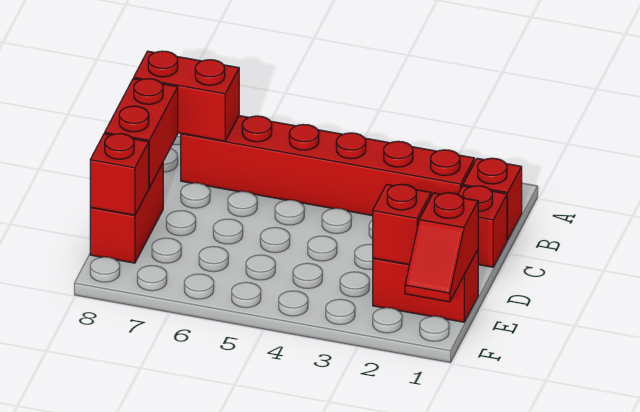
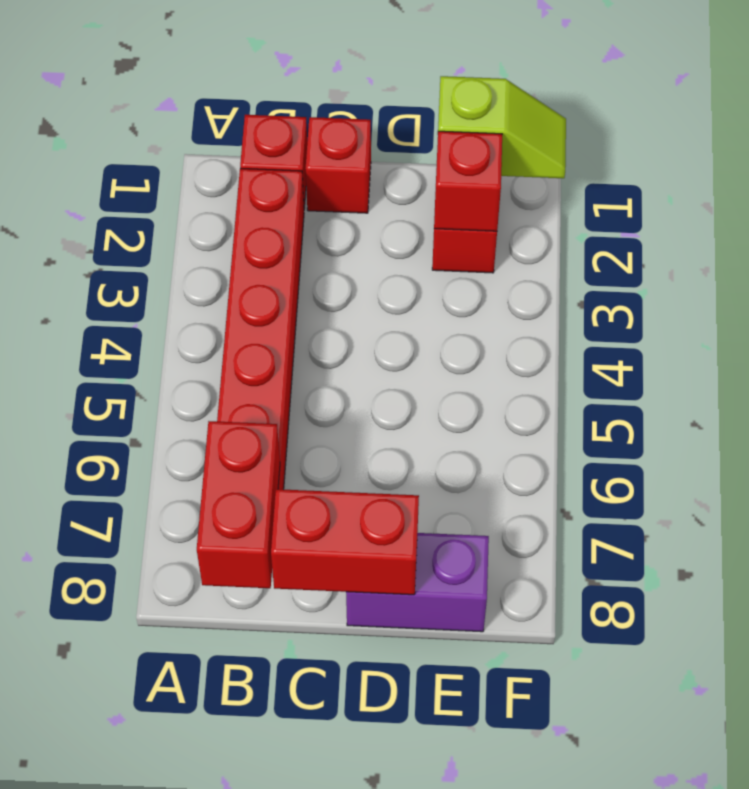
red 1x2 brick [90,163,163,263] -> purple 1x2 brick [346,533,489,632]
red 1x2 slope [405,193,478,302] -> lime 1x2 slope [438,76,566,178]
red 1x1 brick [90,134,149,215] -> none

